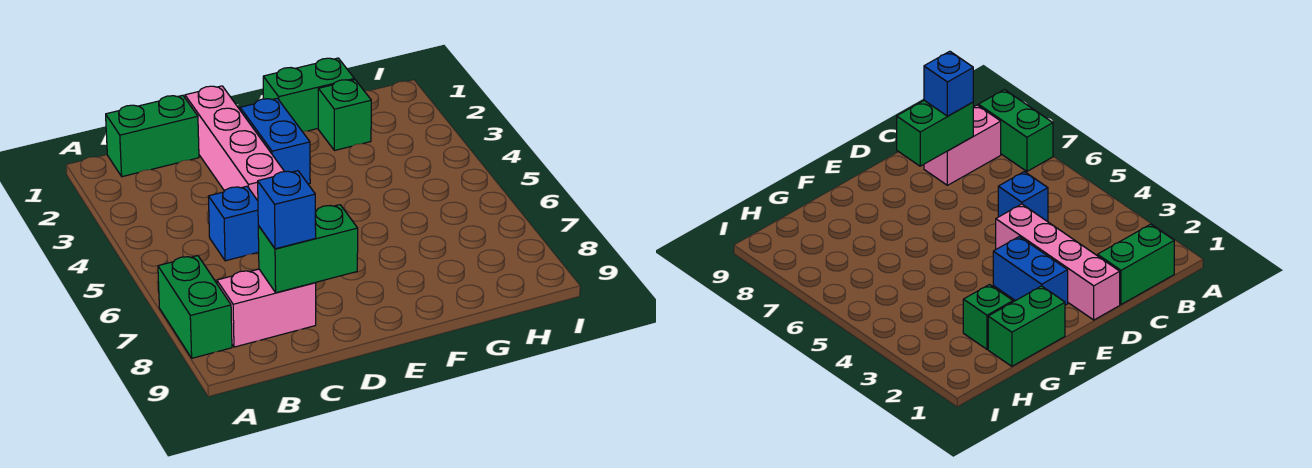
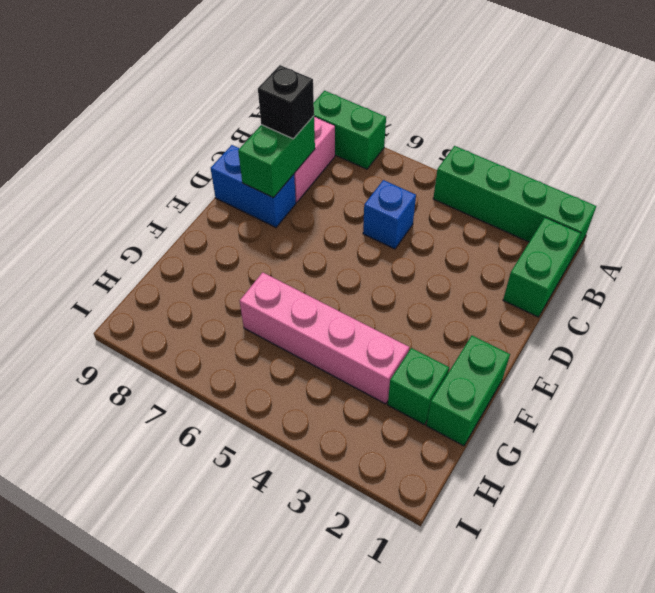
none -> green 1x4 brick [433,146,596,260]
blue 1x1 brick [258,171,316,249] -> black 1x1 brick [258,65,314,139]
pink 1x4 brick [185,86,285,201] -> pink 1x4 brick moved to [240,272,409,404]
blue 1x2 brick [240,98,310,184] -> blue 1x2 brick moved to [211,145,296,227]

